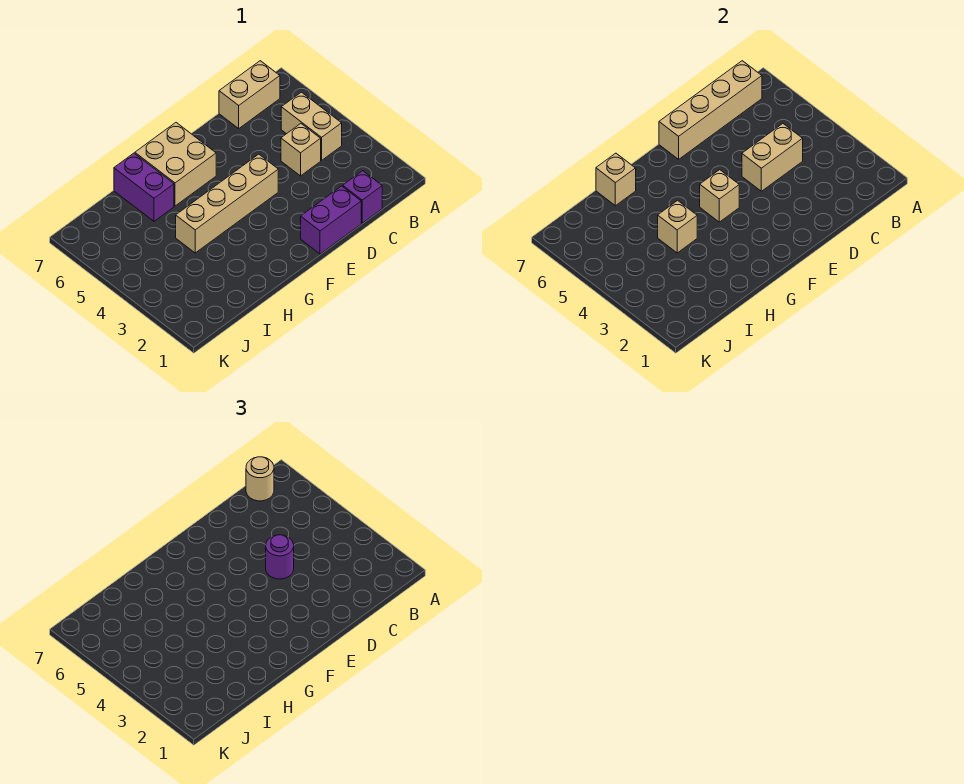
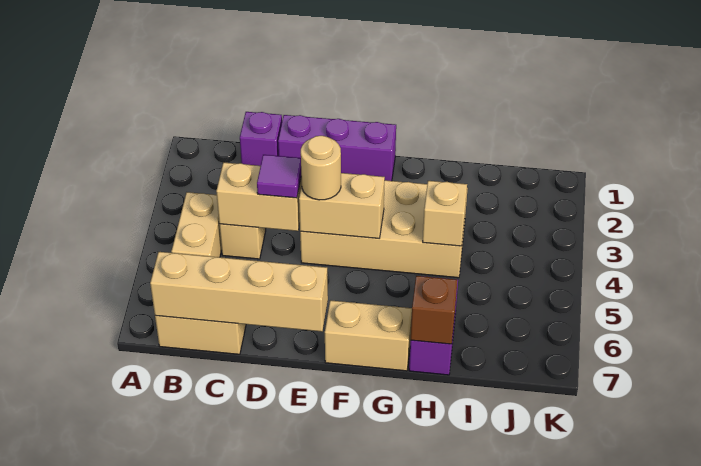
tan 1x1 round brick [246,457,274,501] -> tan 1x1 round brick moved to [301,136,341,200]
purple 1x2 brick [301,186,361,254] -> purple 1x3 brick [278,115,396,181]
purple 1x1 round brick [266,535,294,579] -> purple 1x1 tile [257,155,301,198]
tan 1x4 brick [176,154,278,253] -> tan 2x4 brick [300,180,468,278]
tan 1x1 brick [700,170,739,222] -> tan 1x2 brick [299,173,385,239]
tan 2x2 brick [135,123,216,206] -> tan 1x2 brick [325,300,412,371]
tan 1x1 brick [596,153,636,206] -> brown 1x1 brick [411,276,457,344]

